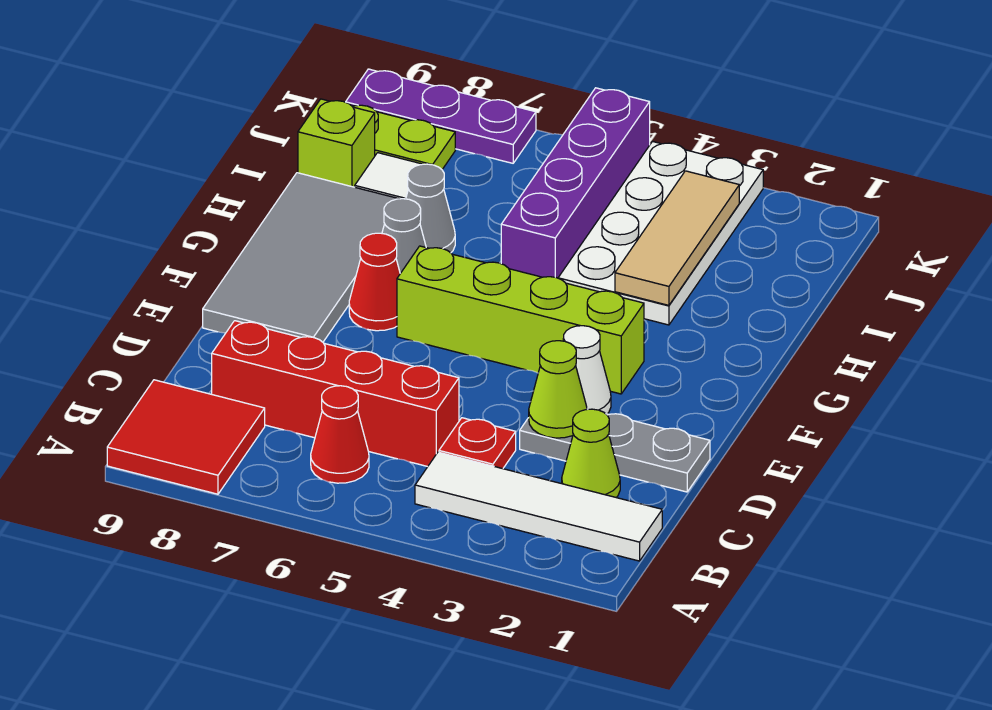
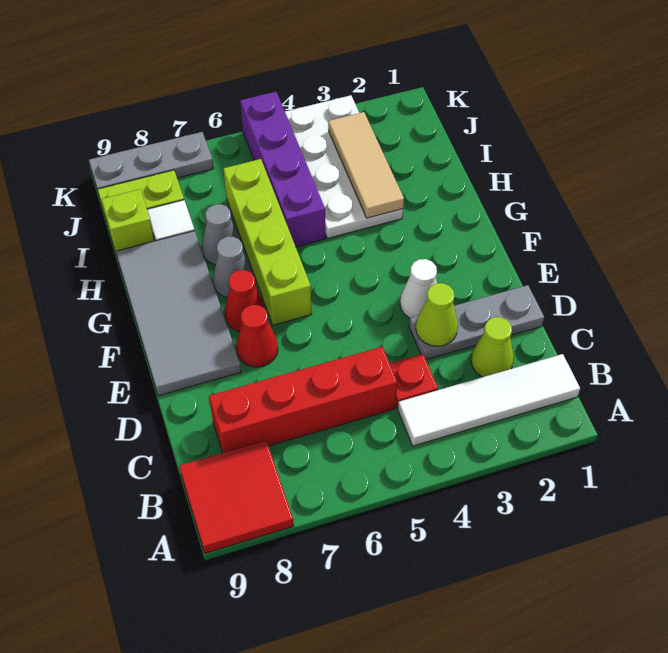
red 1x1 cone [311,386,369,483] -> red 1x1 cone moved to [236,305,278,367]
lime 1x4 brick [397,246,644,394] -> lime 1x4 brick turned to [223,159,312,325]
purple 1x3 plate [346,69,536,163] -> grey 1x3 plate [89,132,214,191]

